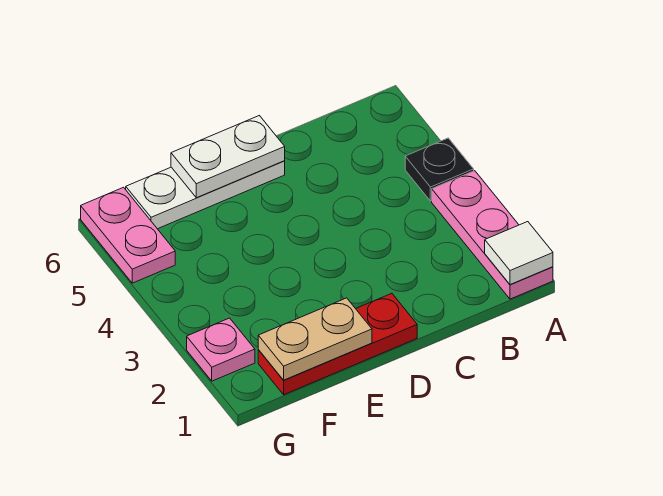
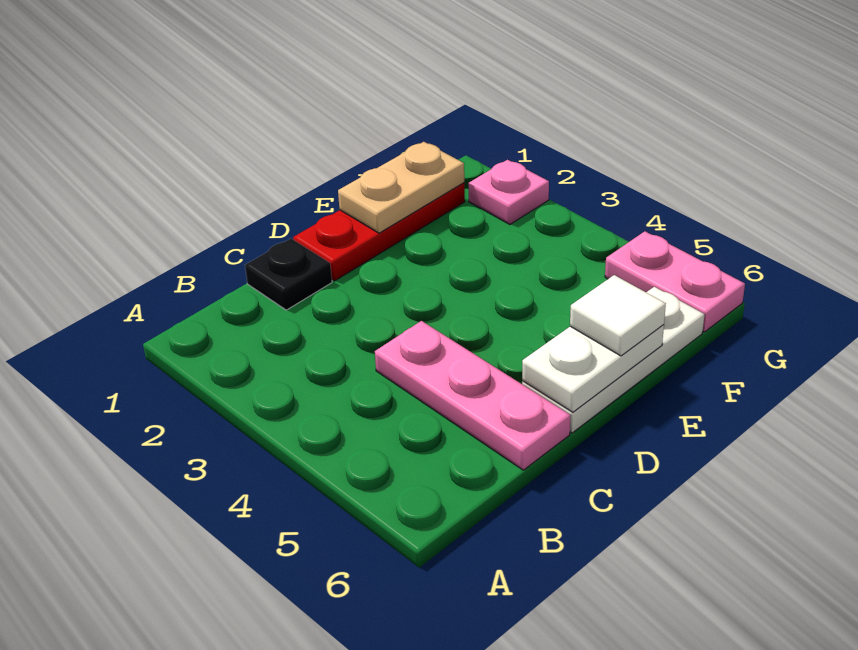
pink 1x3 plate [432,171,553,299] -> pink 1x3 plate moved to [375,321,571,470]
white 1x1 tile [485,222,553,285] -> white 1x1 tile moved to [570,275,666,356]
black 1x1 plate [405,138,474,201] -> black 1x1 plate moved to [245,239,332,310]

